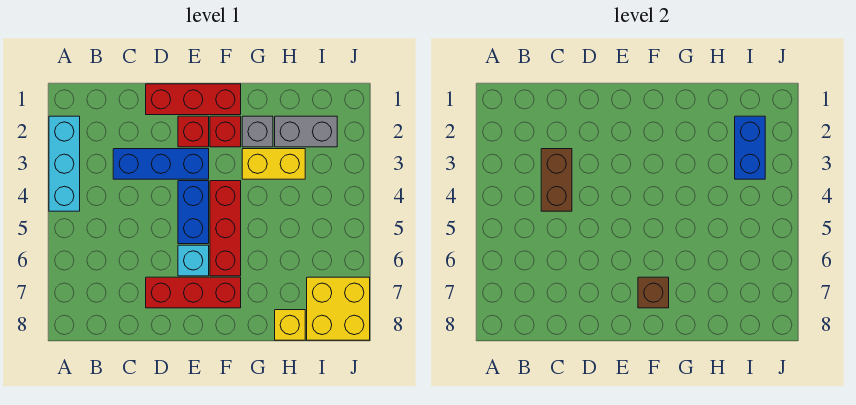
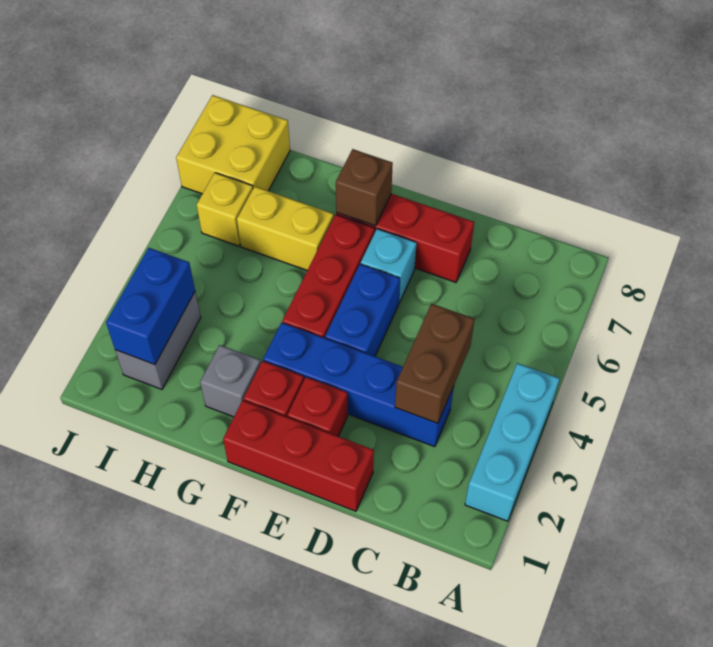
blue 1x3 brick [113,149,209,179] -> blue 1x4 brick [263,323,454,447]
yellow 1x2 brick [242,149,305,179] -> yellow 1x2 brick moved to [237,186,334,270]
grey 1x2 brick [275,116,337,147] -> grey 1x2 brick turned to [115,292,201,389]
yellow 1x1 brick [275,310,305,340] -> yellow 1x1 brick moved to [197,173,253,246]

